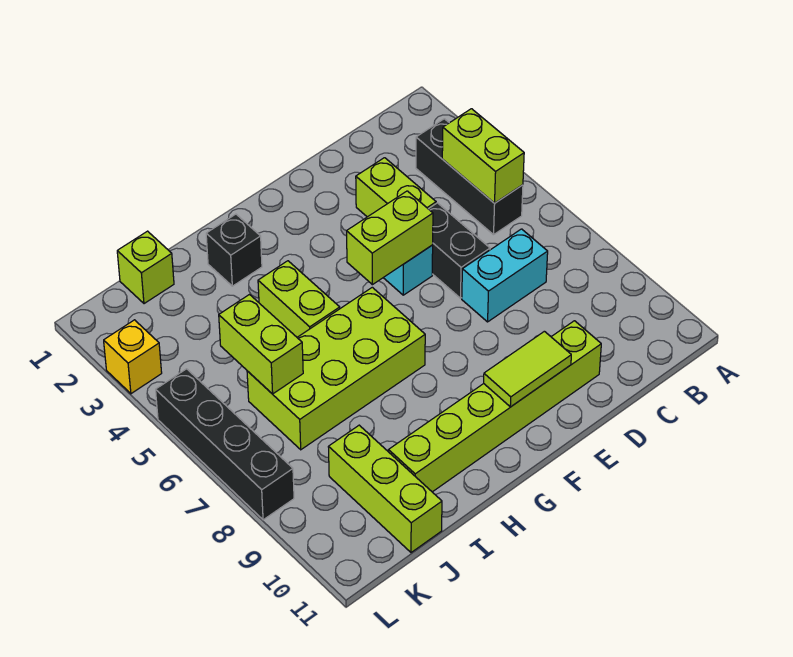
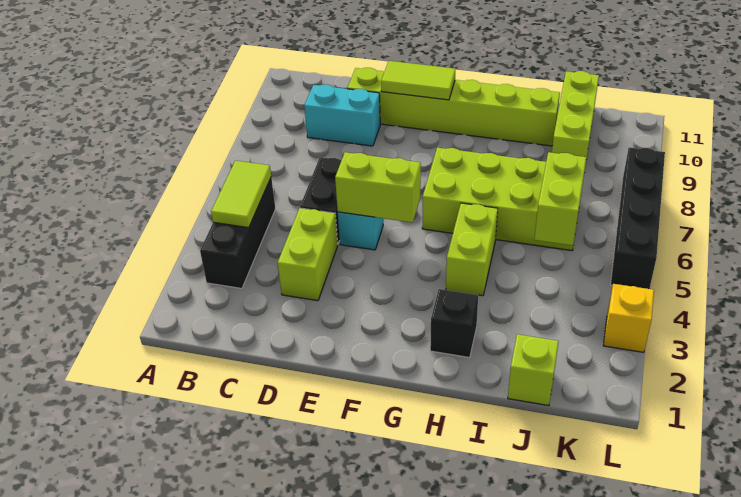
lime 1x2 brick [442,109,524,203] -> lime 1x2 tile [211,161,271,228]
cyan 1x2 brick [462,229,548,322] -> cyan 1x2 brick moved to [304,85,380,146]

